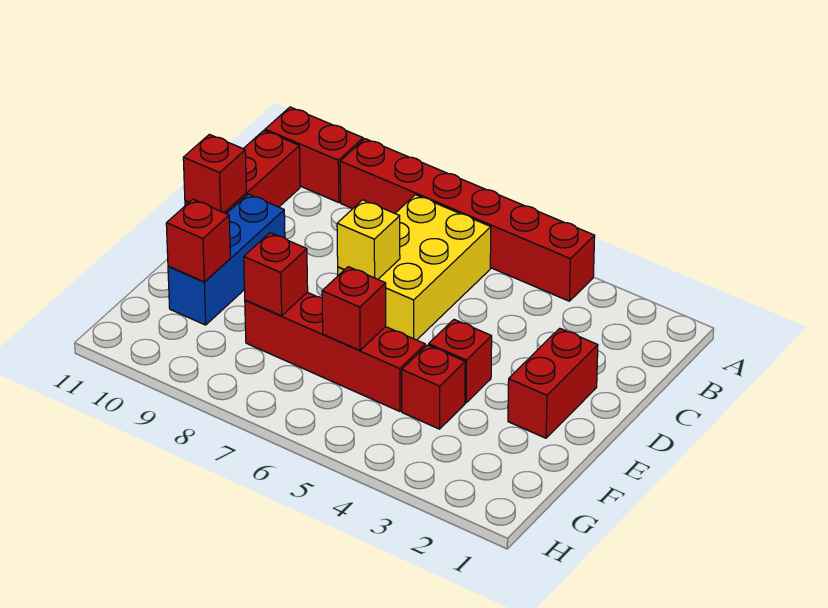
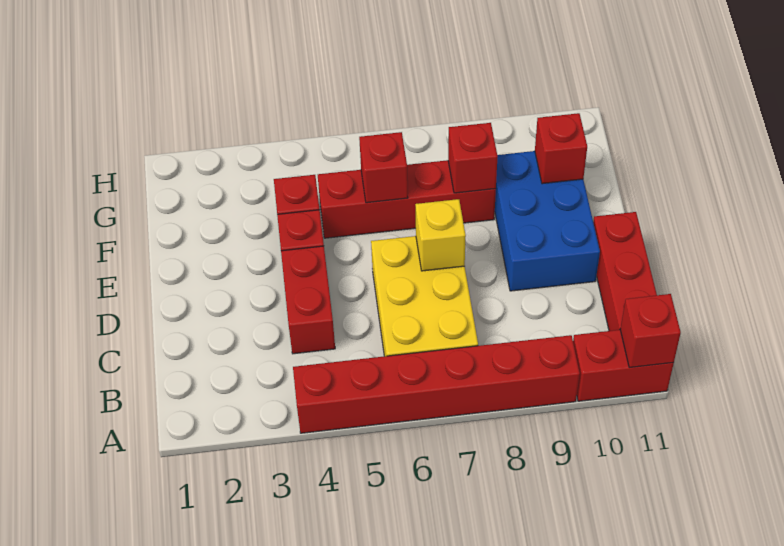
red 1x2 brick [508,328,598,438] -> red 1x2 brick moved to [281,246,335,354]
blue 1x3 brick [168,194,285,325] -> blue 2x3 brick [495,151,600,291]
red 1x1 brick [183,134,246,213] -> red 1x1 brick moved to [620,294,681,368]

